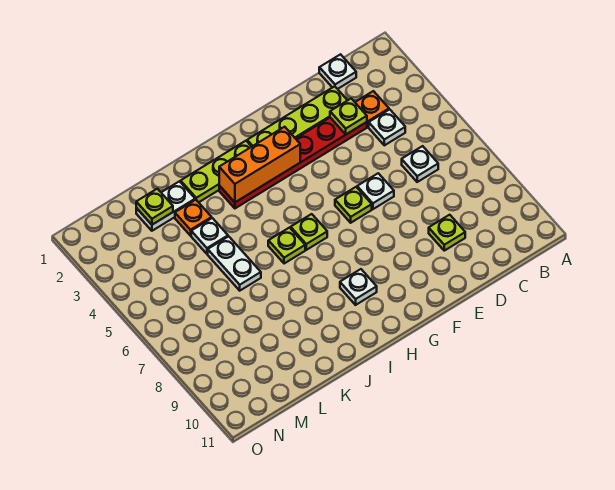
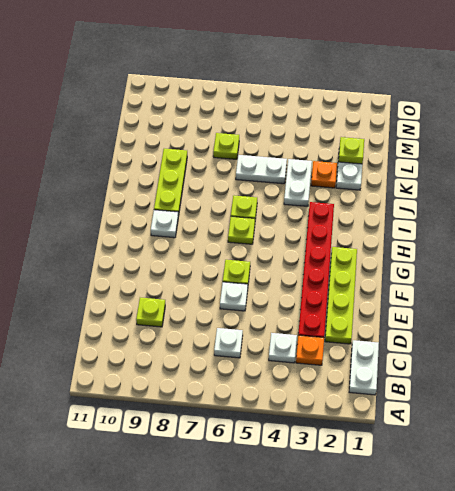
white 1x1 plate [319,54,356,89] -> white 1x2 plate [349,340,379,395]
lime 1x1 plate [330,99,367,134] -> lime 1x1 plate moved to [213,133,239,159]
orange 1x3 brick [219,127,300,202] -> none
lime 1x3 plate [181,141,252,202] -> lime 1x3 plate moved to [154,149,187,216]
white 1x1 plate [191,218,228,254] -> white 1x2 plate [284,159,312,206]

